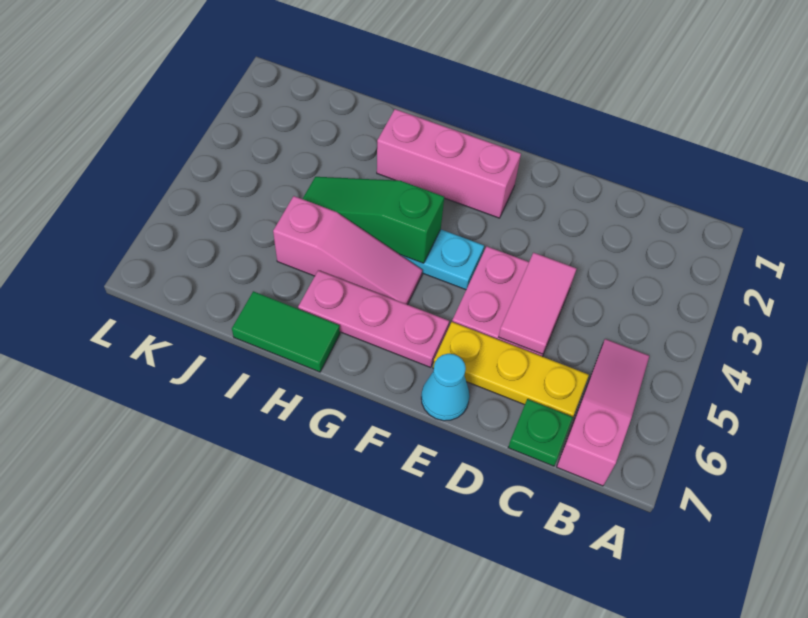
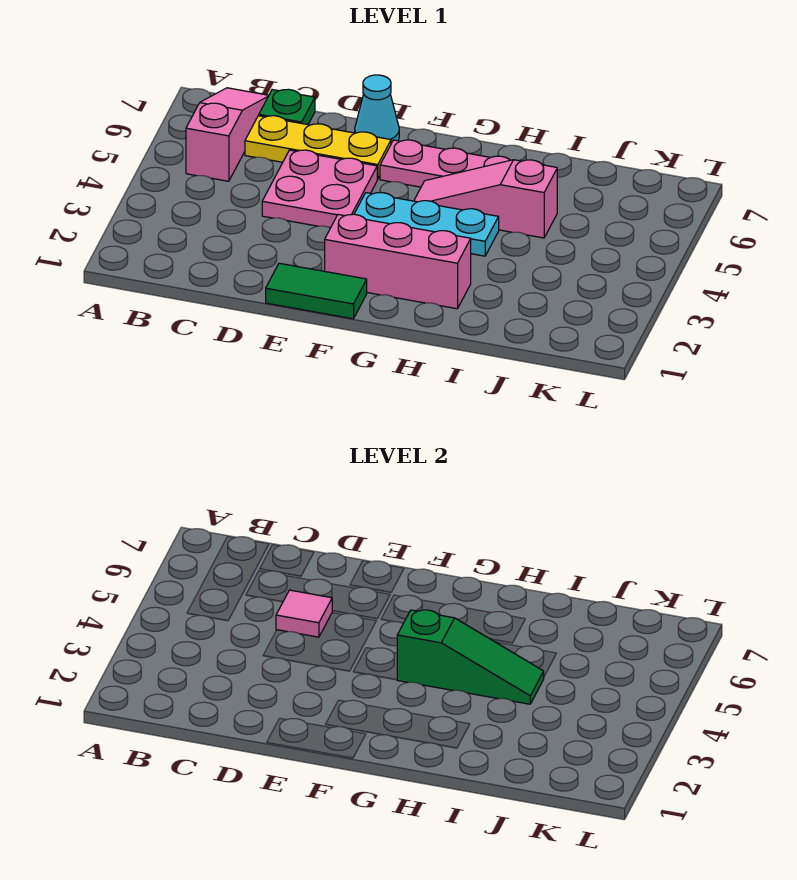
pink 1x3 slope [557,339,649,486] -> pink 1x3 slope turned to [186,88,269,181]
pink 1x2 tile [499,253,576,354] -> pink 1x1 tile [276,590,332,637]
green 1x2 tile [232,291,340,372] -> green 1x2 tile moved to [266,263,367,319]

